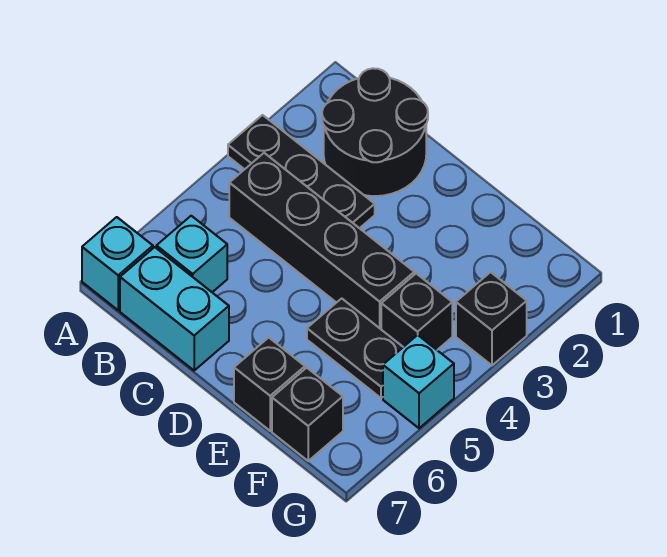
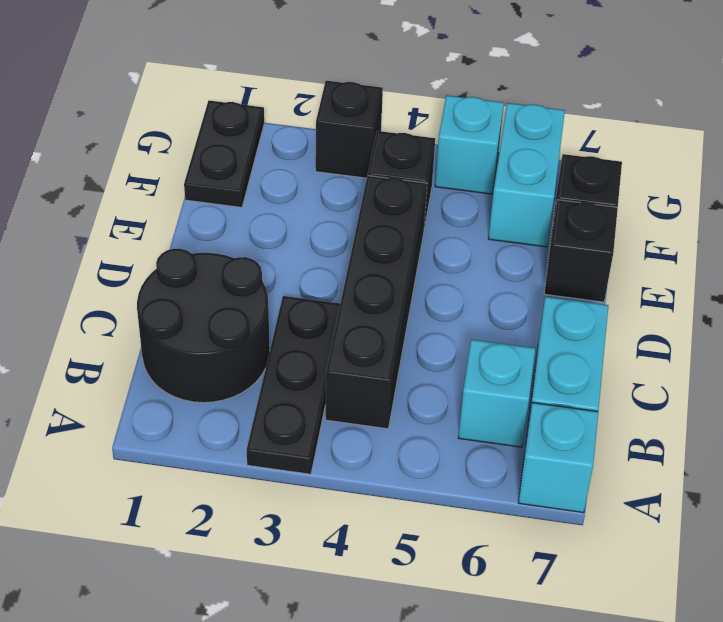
black 1x2 plate [307,298,403,398] -> black 1x2 plate moved to [184,101,264,207]
none -> cyan 1x2 brick [488,103,565,247]

